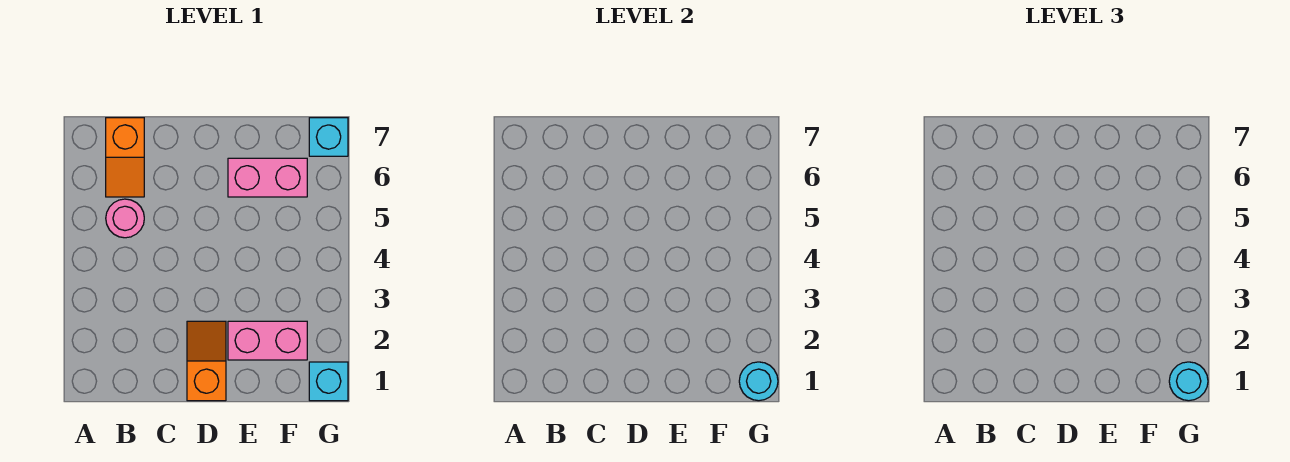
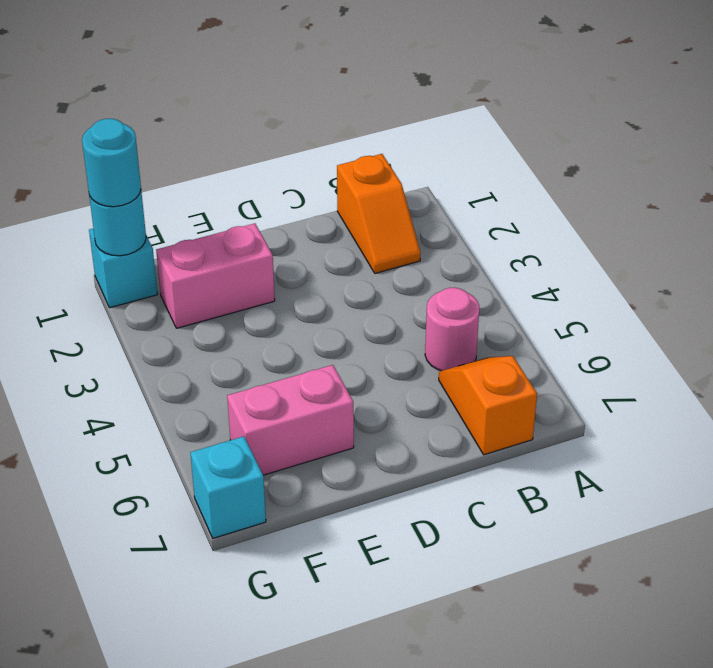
orange 1x2 slope [187,321,226,401] -> orange 1x2 slope moved to [337,154,421,273]

